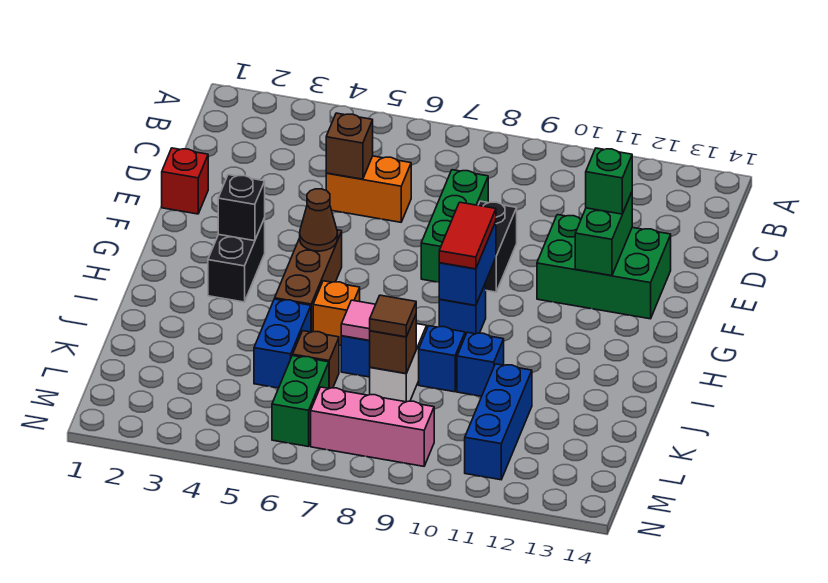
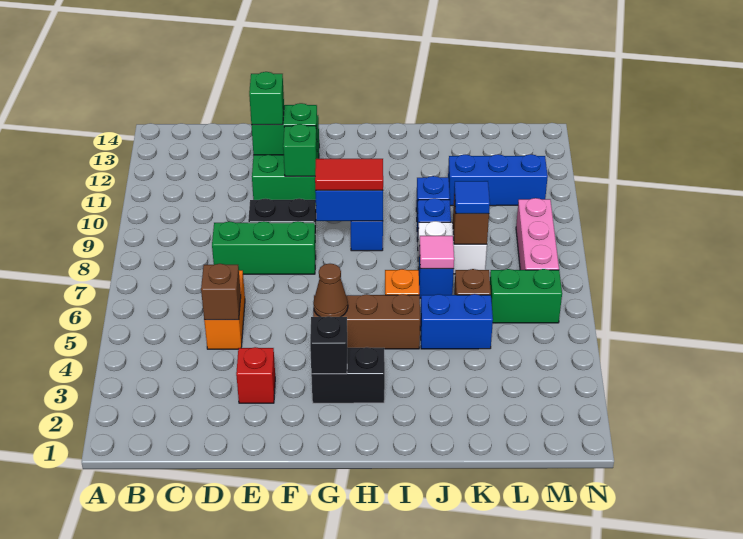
red 1x1 brick [162,148,208,214] -> red 1x1 brick moved to [236,347,275,403]
none -> green 1x1 brick [283,124,317,176]
brown 1x1 tile [370,295,416,337] -> blue 1x1 tile [454,181,490,214]

